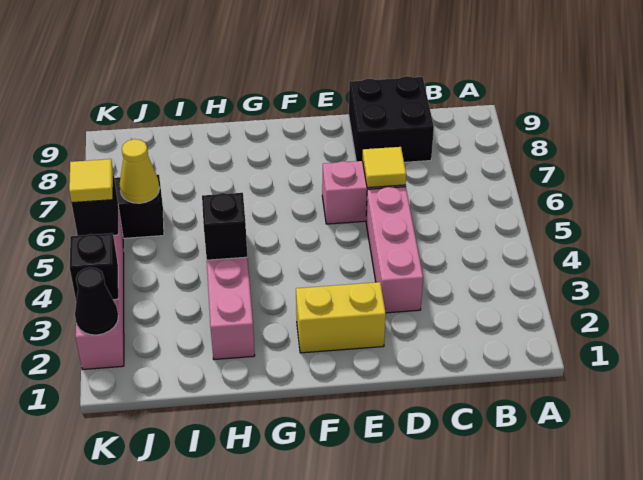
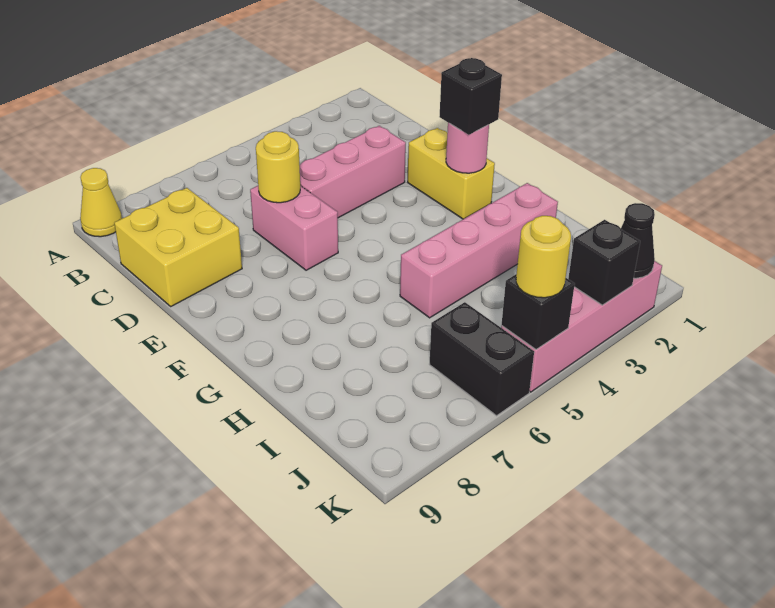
black 2x2 brick [349,76,434,162] -> yellow 2x2 brick [114,188,242,306]
yellow 1x1 tile [363,147,406,188] -> yellow 1x1 round brick [256,131,300,203]
none -> pink 1x1 round brick [446,123,489,173]
black 1x1 brick [202,193,247,260] -> black 1x1 brick moved to [439,58,502,135]
yellow 1x1 cone [120,139,159,203] -> yellow 1x1 cone moved to [80,168,122,237]
yellow 1x1 tile [69,159,113,203] -> yellow 1x1 round brick [516,216,571,298]

